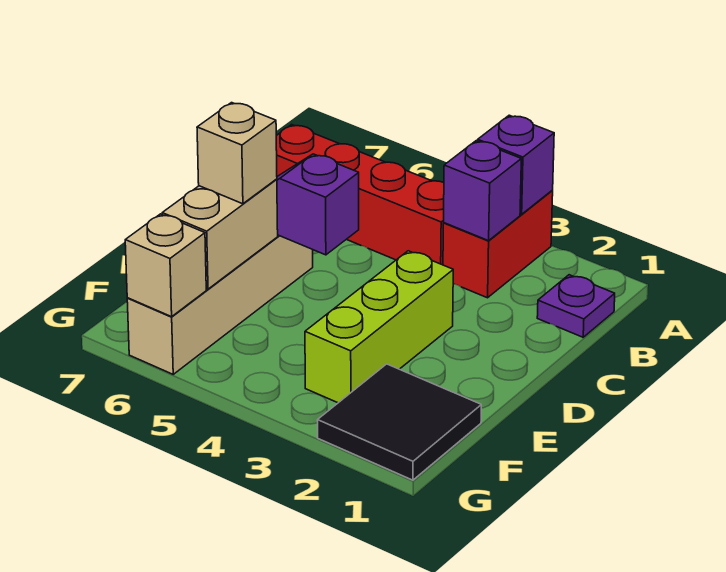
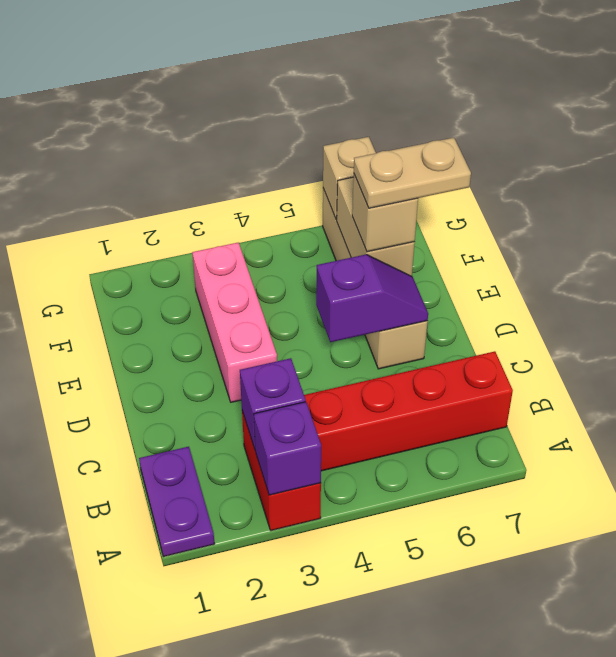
purple 1x1 plate [537,275,615,337] -> purple 1x2 plate [139,447,215,557]
lime 1x3 brick [305,251,453,403] -> pink 1x3 brick [192,243,277,402]
none -> tan 1x2 plate [354,138,471,208]
black 2x2 tile [318,364,481,480] -> none

